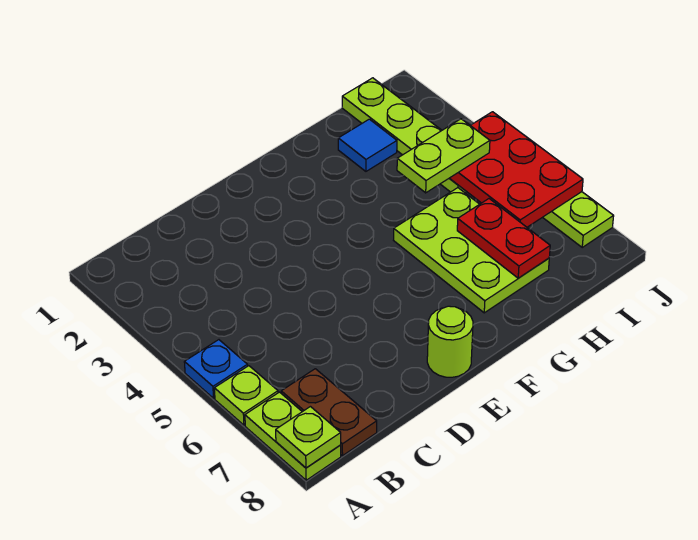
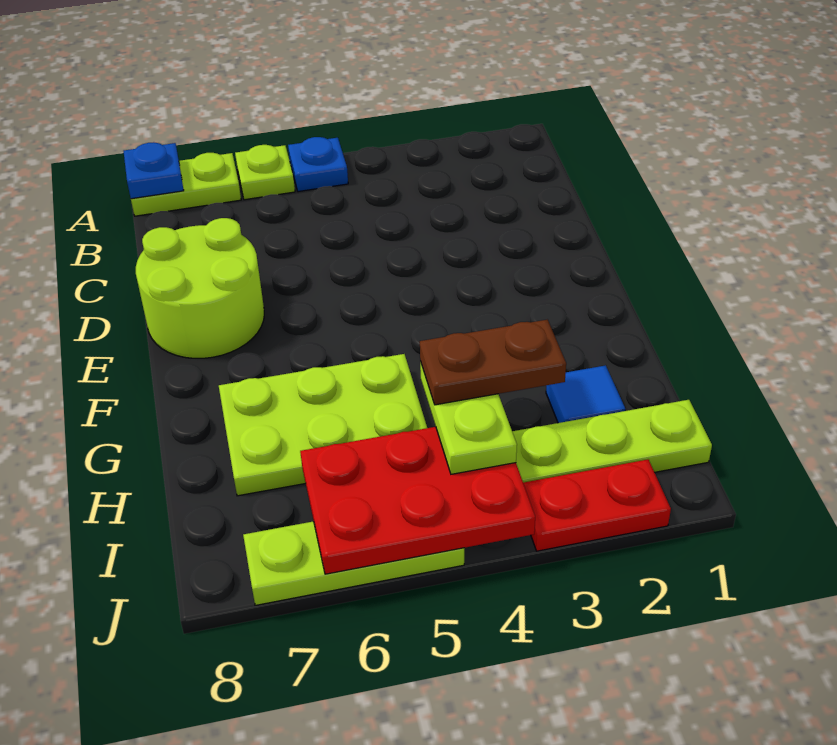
lime 1x1 plate [276,407,341,468] -> blue 1x1 plate [124,142,184,199]
brown 1x2 plate [281,369,377,456] -> brown 1x2 plate moved to [420,320,566,405]
lime 1x1 round brick [427,306,473,377] -> lime 2x2 round brick [136,218,264,358]
red 1x2 plate [457,199,550,278] -> red 1x2 plate moved to [523,460,671,551]

